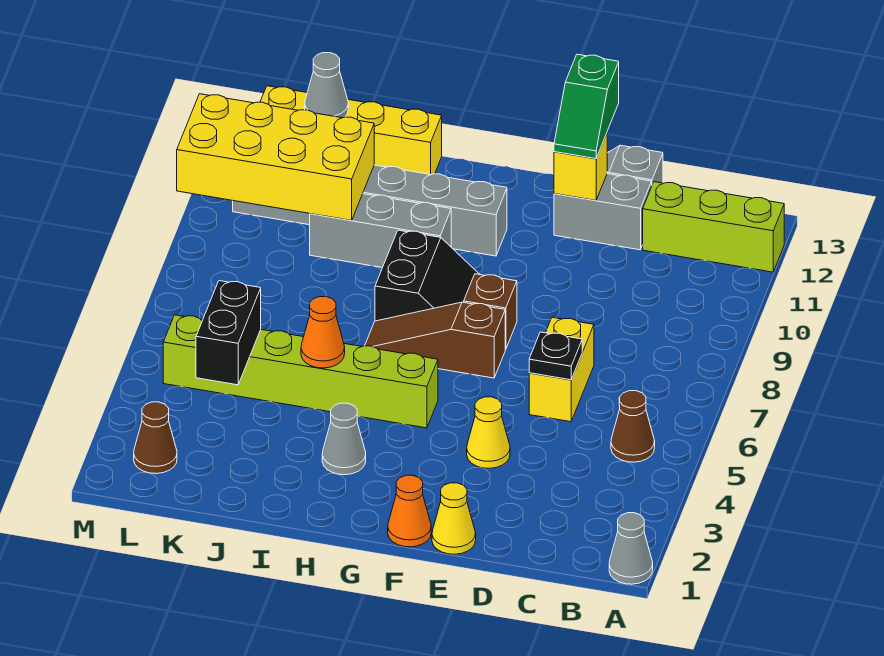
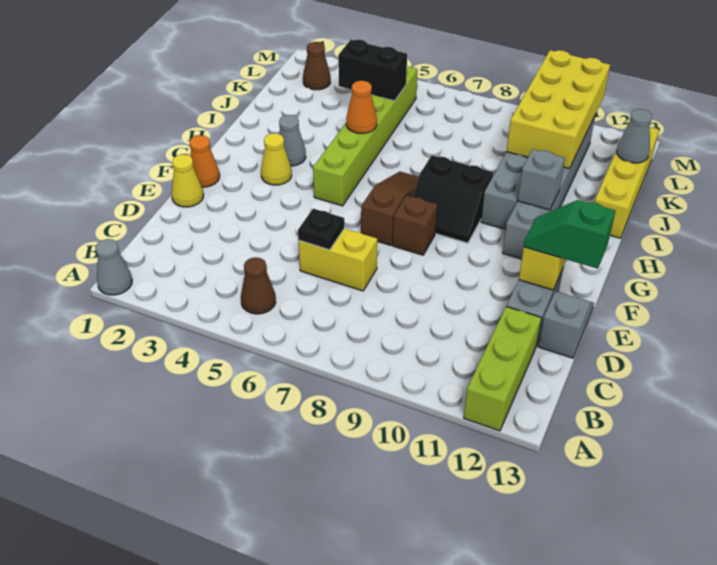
yellow 1x1 cone [467,397,510,468] -> yellow 1x1 cone moved to [261,133,292,185]
none -> grey 1x1 brick [518,149,565,210]

